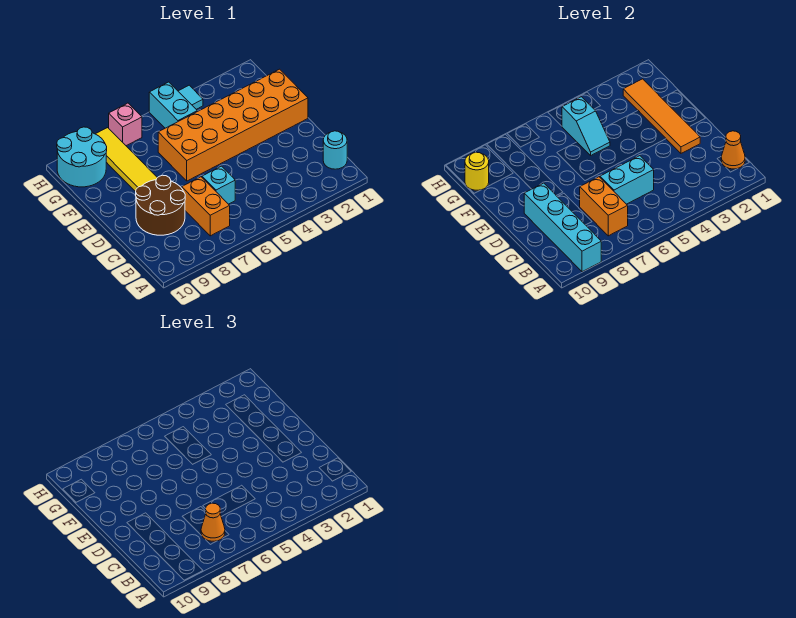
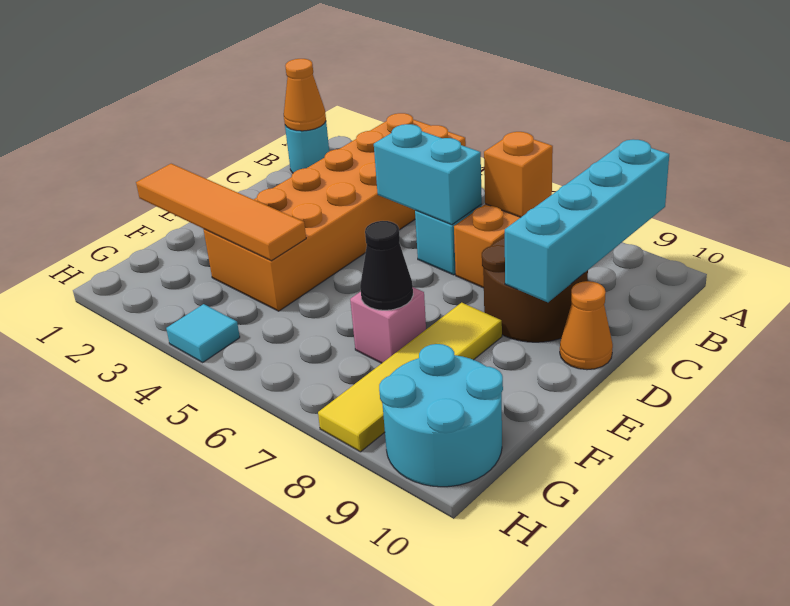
orange 1x2 brick [580,177,628,236] -> orange 1x1 brick [484,132,553,217]
orange 1x1 cone [201,503,225,541] -> orange 1x1 cone moved to [560,281,613,370]
orange 1x4 tile [623,79,700,153] -> orange 1x4 tile turned to [136,164,306,261]
orange 2x6 brick [158,69,308,181] -> orange 2x6 brick turned to [203,113,466,311]
cyan 1x2 slope [562,97,610,155] -> none
none -> black 1x1 cone [360,221,413,310]
cyan 1x2 brick [149,82,197,128] -> none
yellow 1x1 round brick [465,152,489,190] -> none
pink 1x1 brick [109,103,142,146] -> pink 1x1 brick moved to [350,287,426,363]

